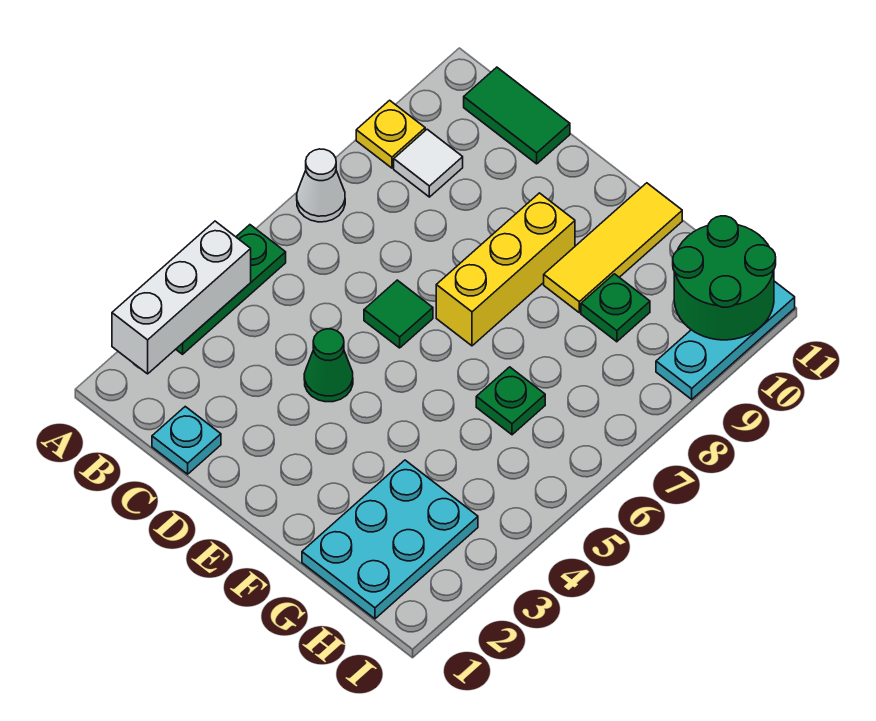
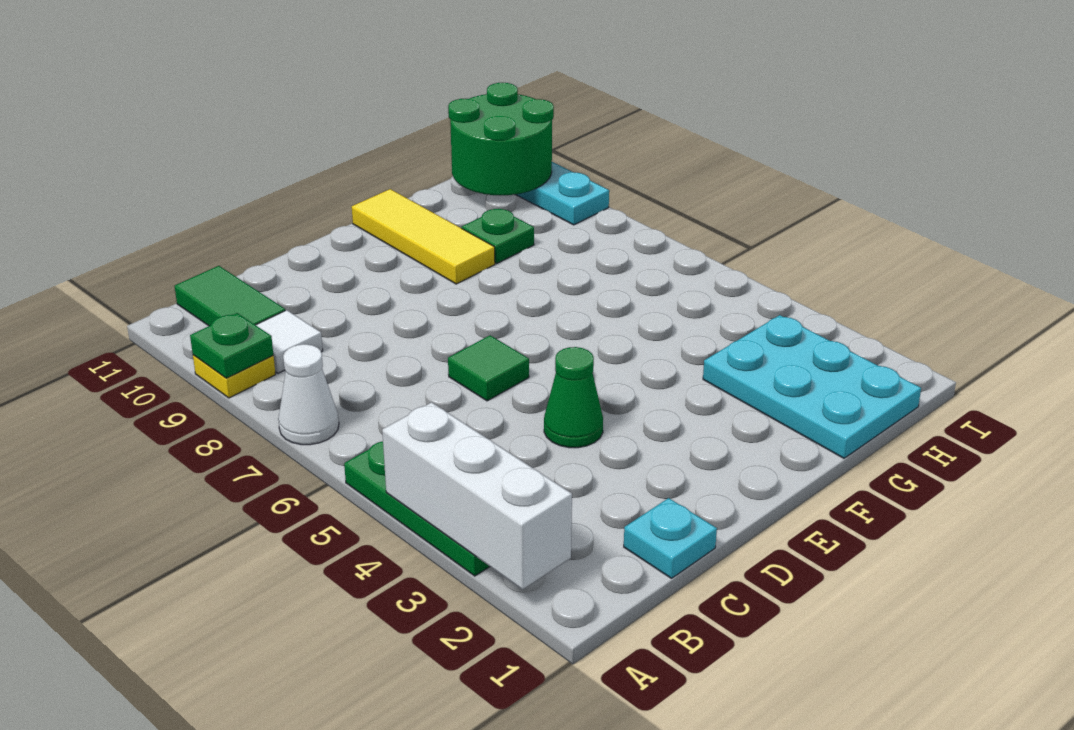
green 1x2 tile [464,67,570,164] -> green 1x2 tile turned to [175,266,285,326]
yellow 1x3 brick [436,193,575,346] -> none
green 1x1 plate [476,367,545,435] -> green 1x1 plate moved to [190,313,273,378]

